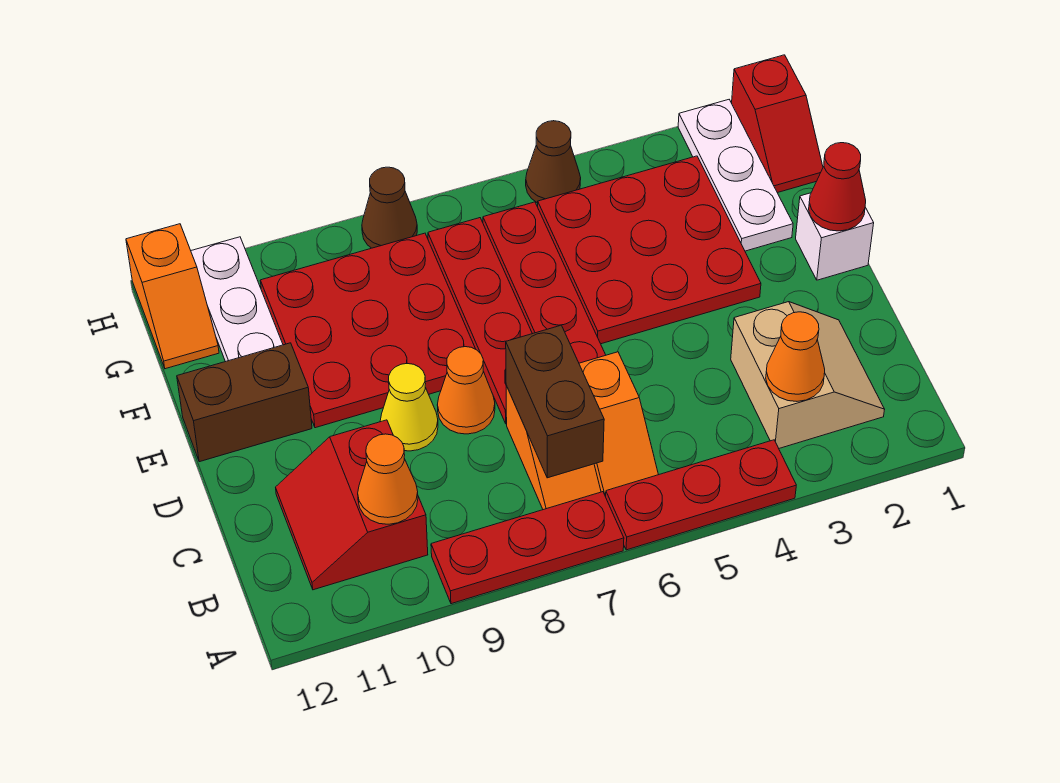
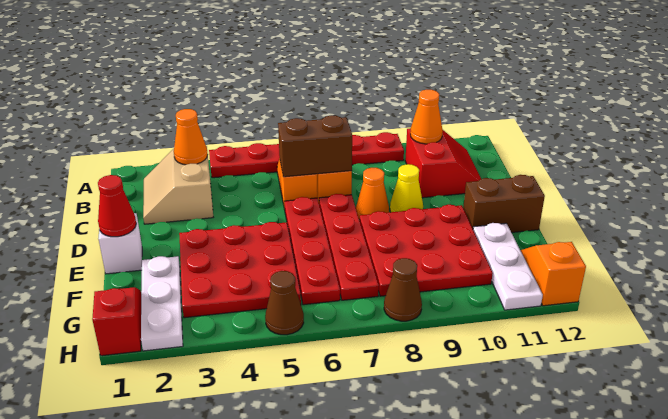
brown 1x2 brick [506,325,604,478] -> brown 1x2 brick turned to [278,115,352,177]

